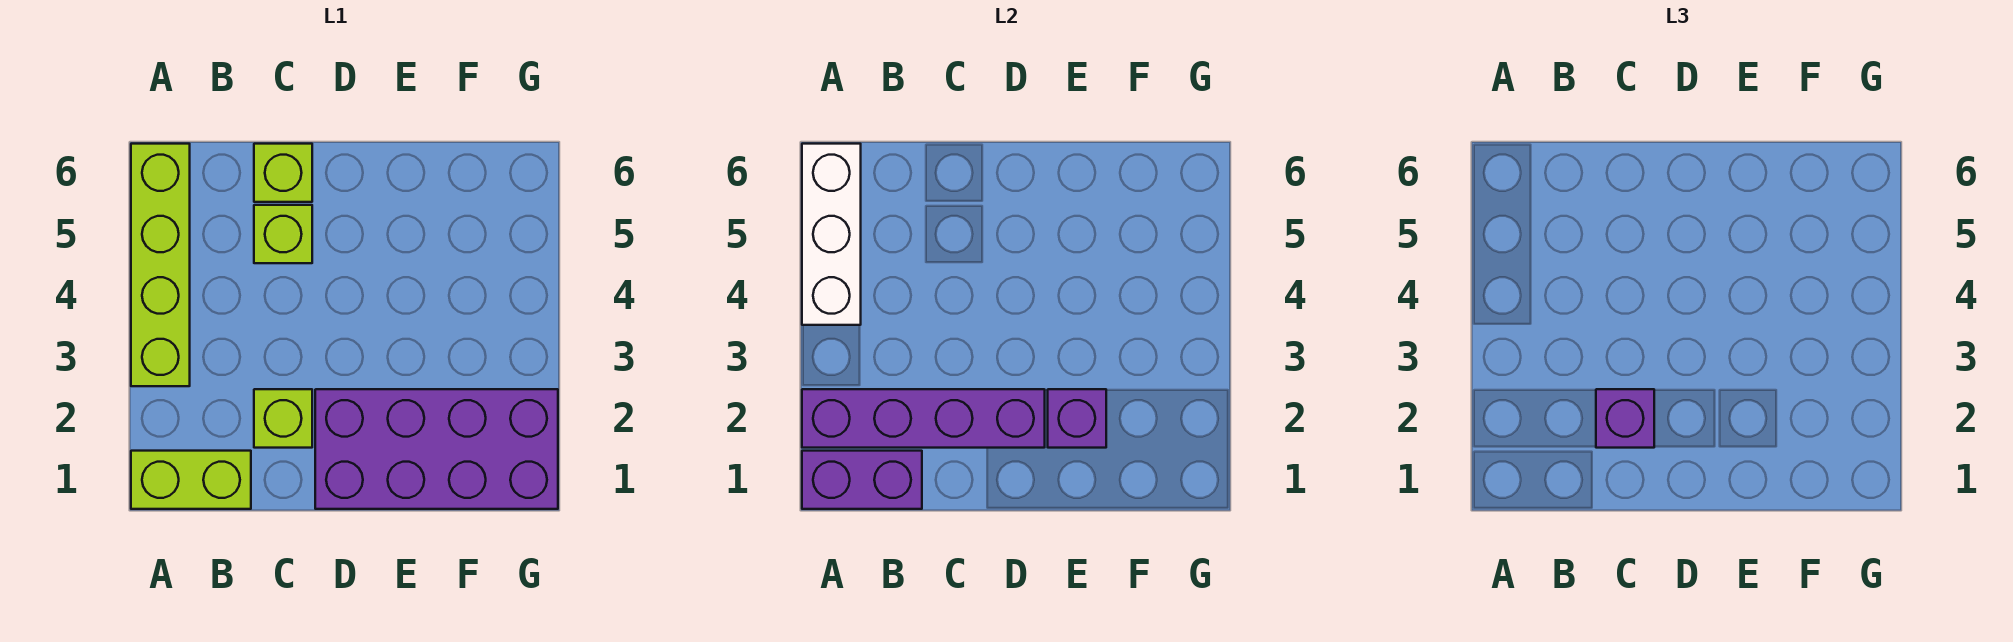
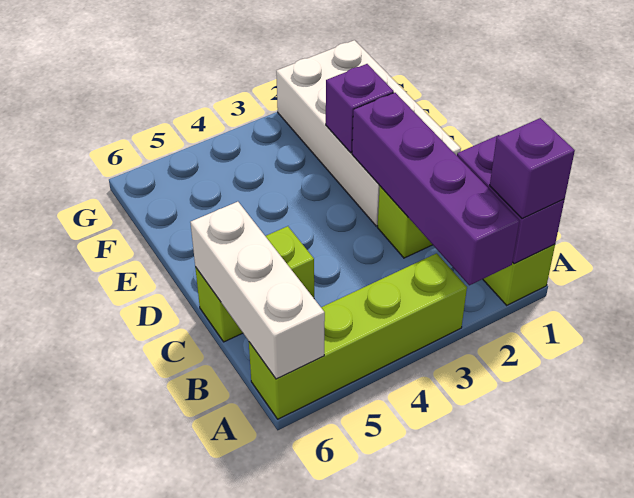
white 1x3 brick [802,144,861,325] -> white 1x3 brick turned to [190,202,325,379]
purple 1x1 brick [1596,389,1654,448] -> purple 1x1 brick moved to [490,118,575,219]
purple 2x4 brick [315,389,558,509] -> white 2x4 brick [276,40,461,226]

